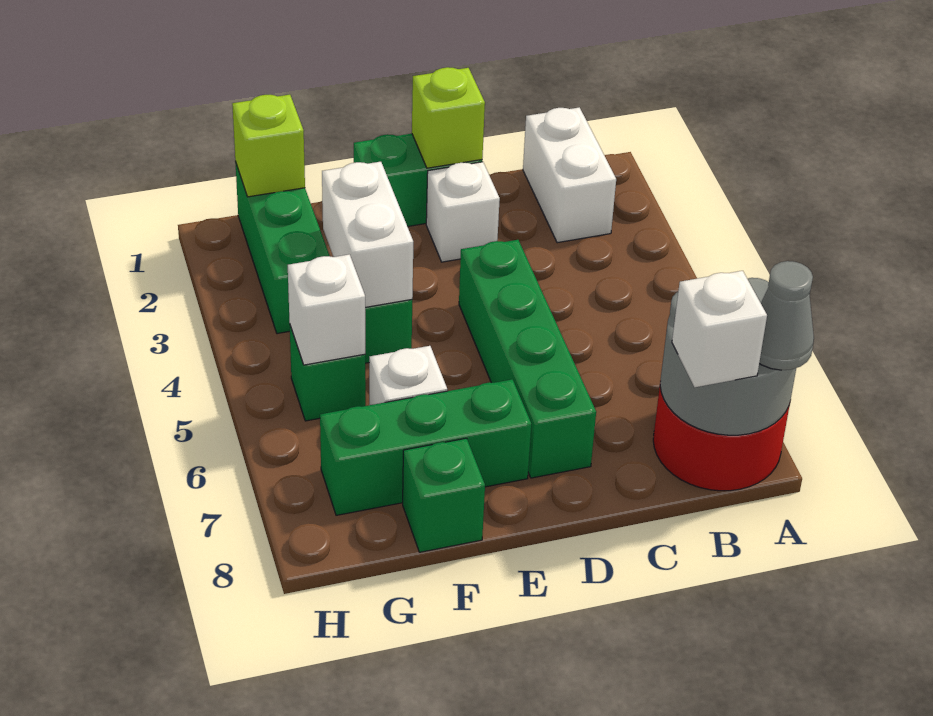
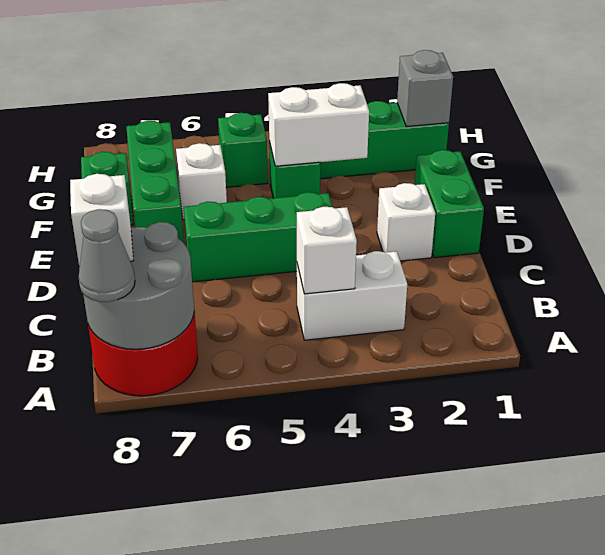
white 1x2 brick [523,107,616,243] -> white 1x2 brick moved to [297,251,407,340]
lime 1x1 brick [412,67,485,168] -> none
green 1x4 brick [459,240,596,478] -> green 1x3 brick [184,192,332,282]
lime 1x1 brick [232,95,305,197] -> grey 1x1 brick [397,50,453,127]
white 1x1 brick [288,254,365,365] -> white 1x1 brick moved to [297,207,357,294]

